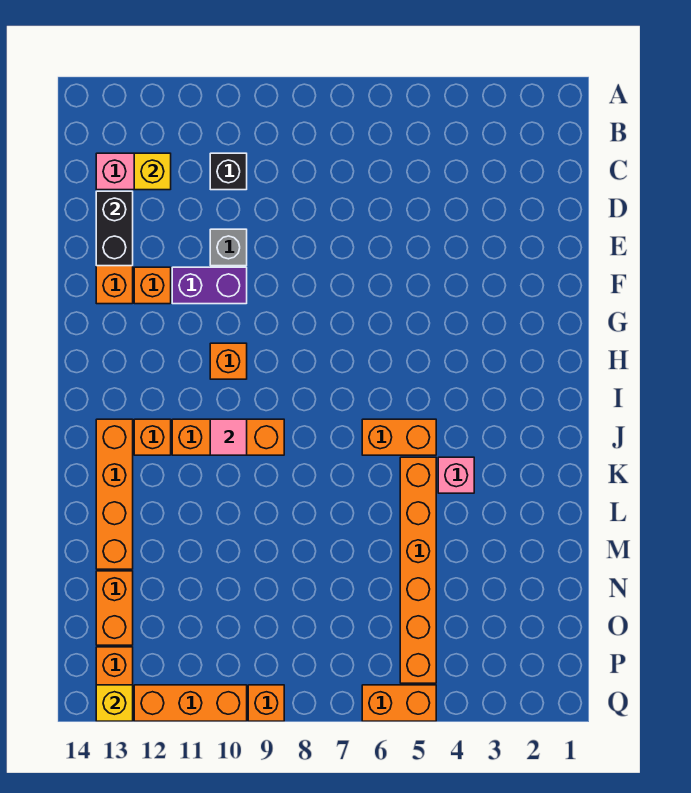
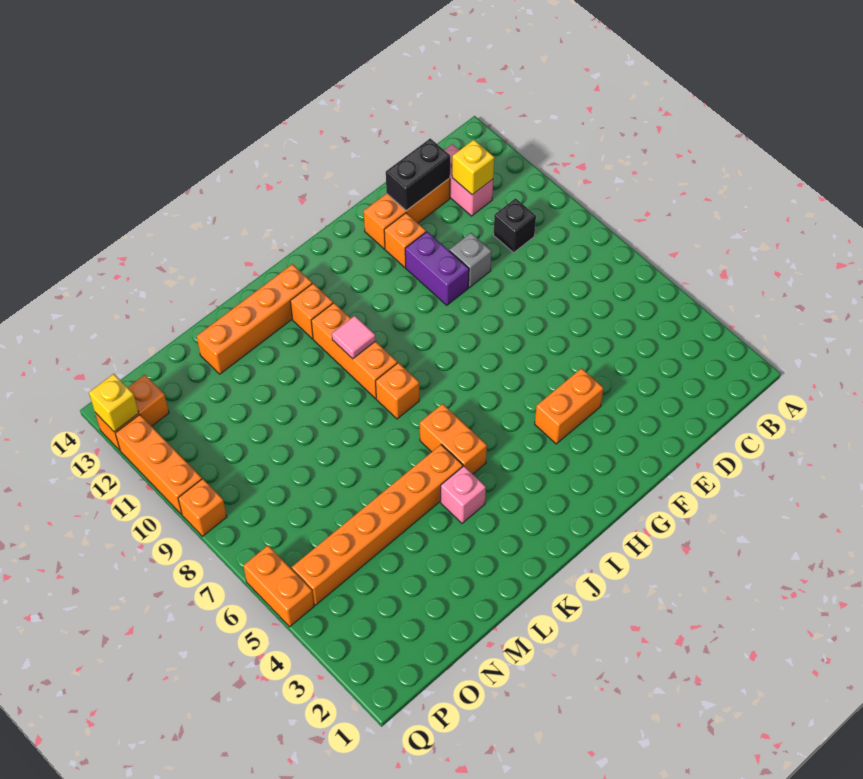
orange 1x1 brick [210,343,247,379] -> orange 1x1 brick moved to [376,363,419,419]
orange 1x2 brick [96,571,133,645] -> orange 1x2 brick moved to [535,368,603,444]

